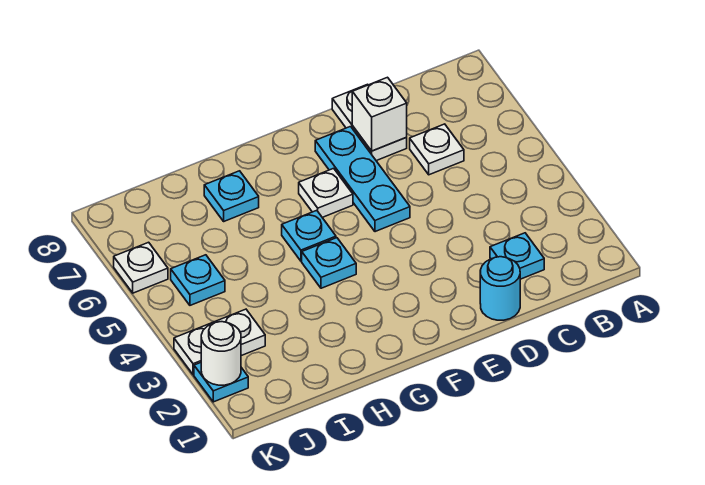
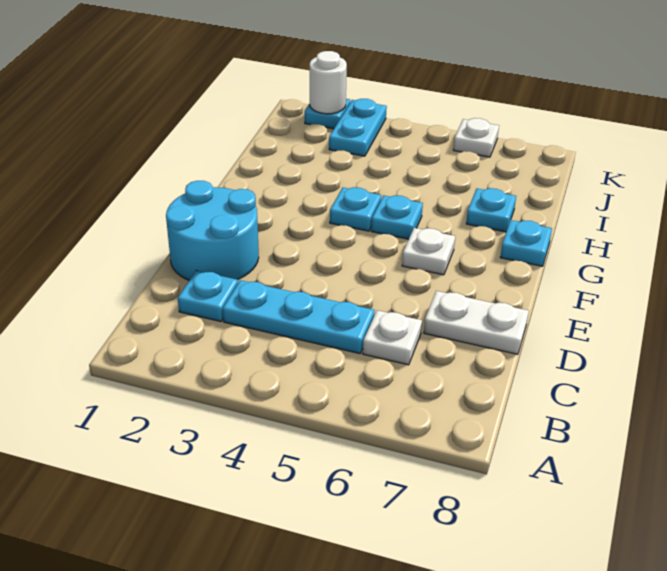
cyan 1x1 round brick [480,257,520,320] -> cyan 2x2 round brick [166,181,259,280]
white 1x1 brick [352,77,407,151] -> none
cyan 1x3 plate [315,127,410,232] -> cyan 1x3 plate moved to [223,280,374,354]
white 1x2 plate [174,309,265,375] -> cyan 1x2 plate [329,99,387,156]
cyan 1x1 plate [171,255,225,305] -> cyan 1x1 plate moved to [500,220,552,266]

